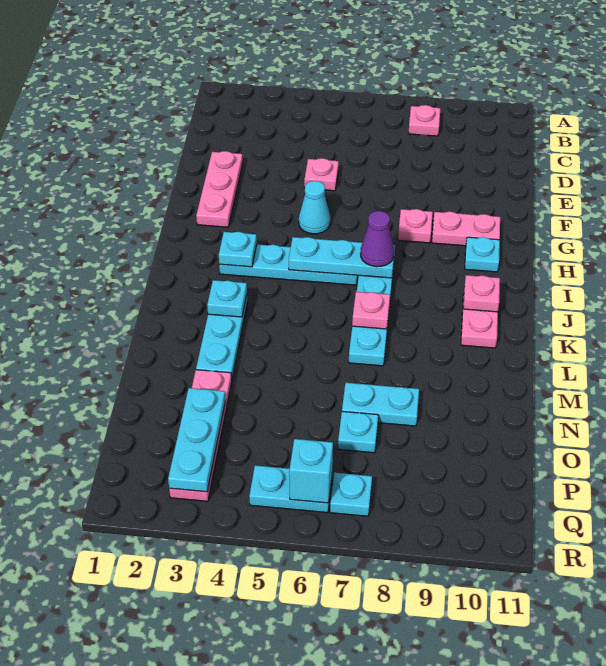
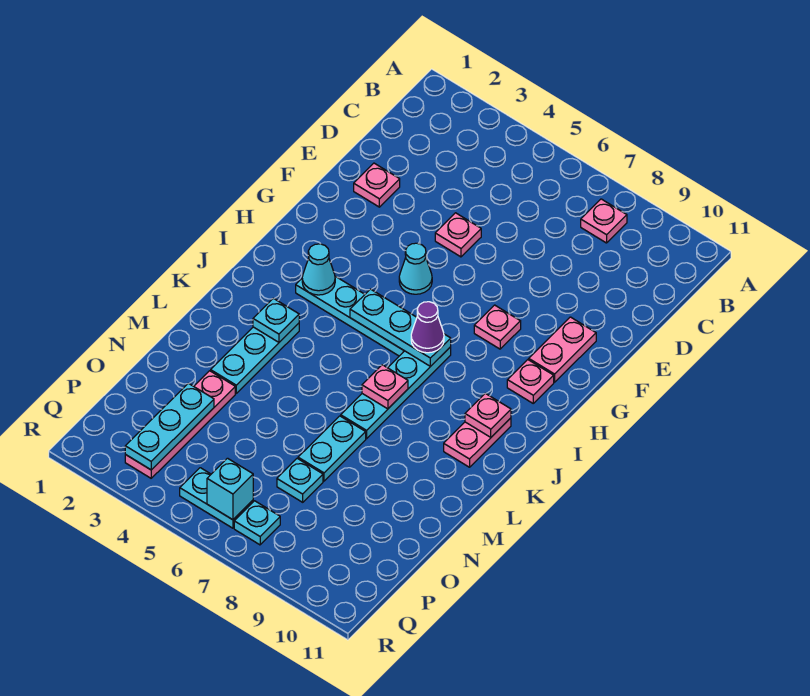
pink 1x3 plate [196,151,243,227] -> pink 1x1 plate [354,163,400,207]
pink 1x2 plate [432,212,500,246] -> pink 1x2 plate turned to [529,317,596,382]
cyan 1x1 plate [465,237,500,272] -> pink 1x1 plate [507,360,554,403]
cyan 1x1 plate [219,232,257,267] -> cyan 1x1 cone [302,244,335,295]
cyan 1x2 plate [342,383,419,426] -> cyan 1x2 plate turned to [298,416,366,481]

